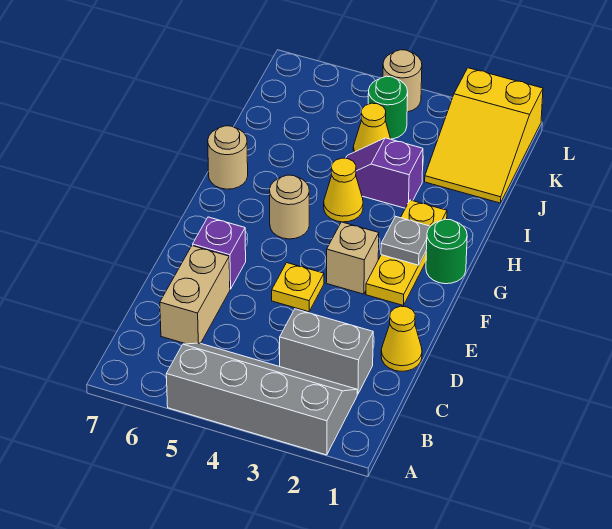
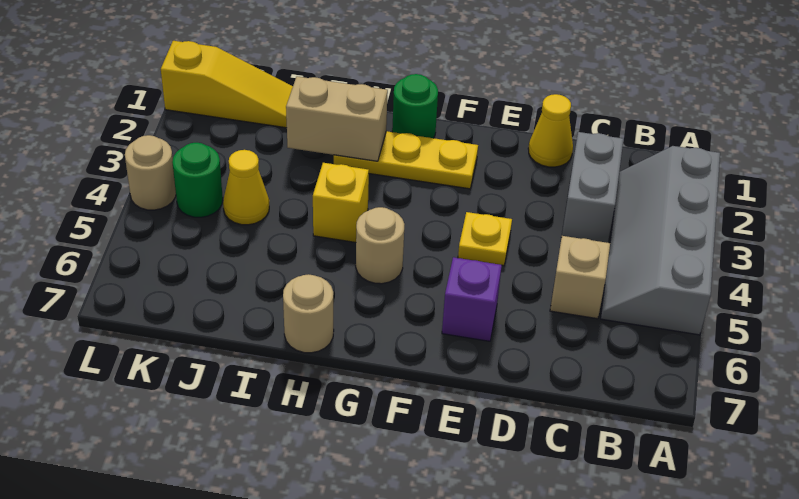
tan 1x2 brick [160,246,230,344] -> tan 1x2 brick moved to [286,76,388,161]
tan 1x1 brick [326,222,379,294] -> tan 1x1 brick moved to [550,236,610,319]
grey 1x1 plate [381,217,430,265] -> none
yellow 1x1 cone [324,158,363,222] -> yellow 1x1 brick [313,163,369,242]
purple 1x2 slope [346,138,423,208] -> none
yellow 2x3 slope [425,68,543,203] -> yellow 1x3 slope [161,41,293,128]

